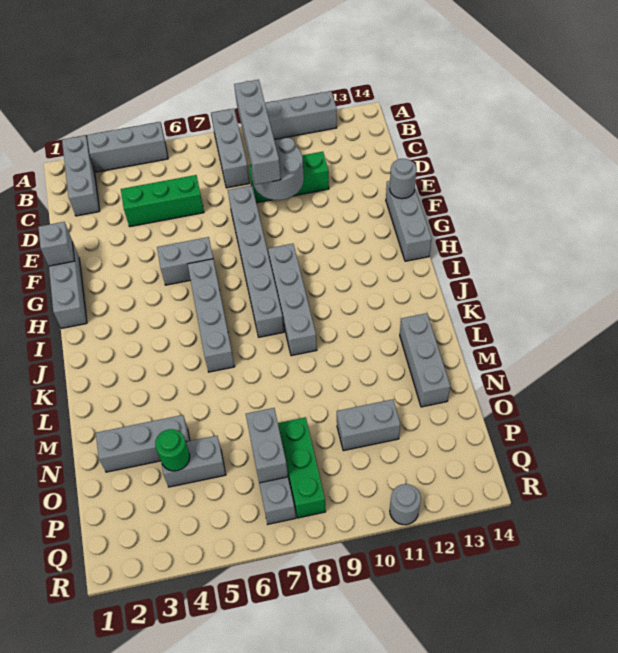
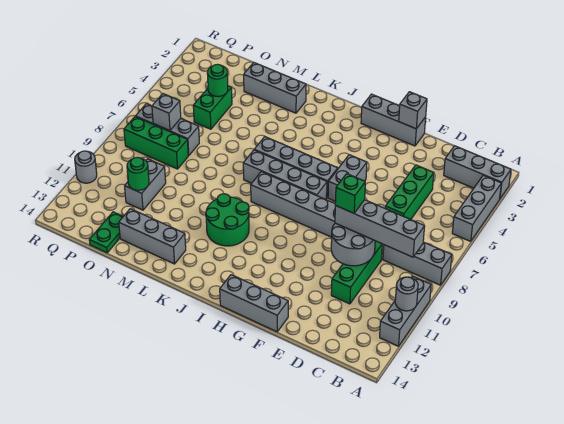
none -> green 1x1 brick [335,174,365,213]
grey 1x1 round brick [390,159,417,199] -> grey 1x1 round brick moved to [395,277,418,311]
grey 1x4 brick [268,244,317,356] -> grey 1x4 brick moved to [243,150,327,199]
none -> green 2x2 round brick [206,194,249,246]
grey 1x3 brick [96,415,190,472] -> grey 1x3 brick turned to [244,63,306,113]
grey 1x2 brick [162,436,226,487] -> green 1x2 brick [193,86,232,129]
grey 1x2 brick [246,408,288,483] -> grey 1x1 brick [152,94,181,131]
none -> green 1x1 round brick [127,157,149,190]
none -> green 1x2 plate [89,212,123,253]

